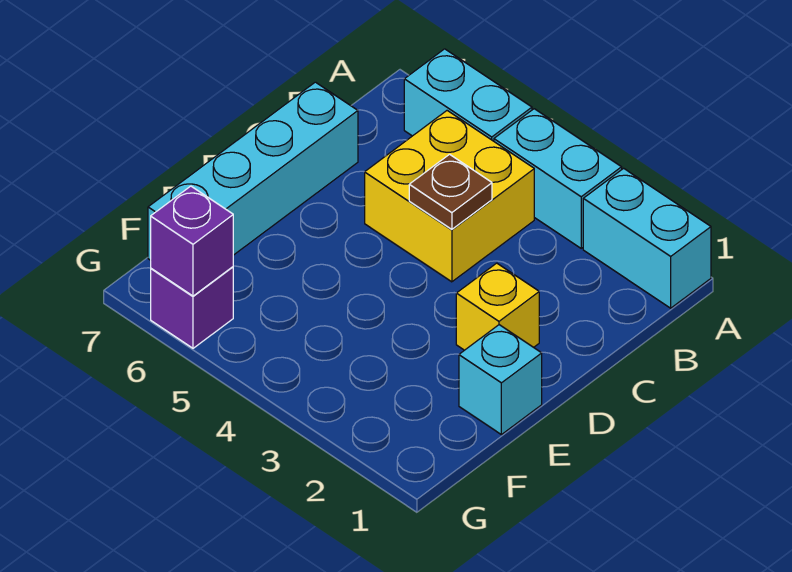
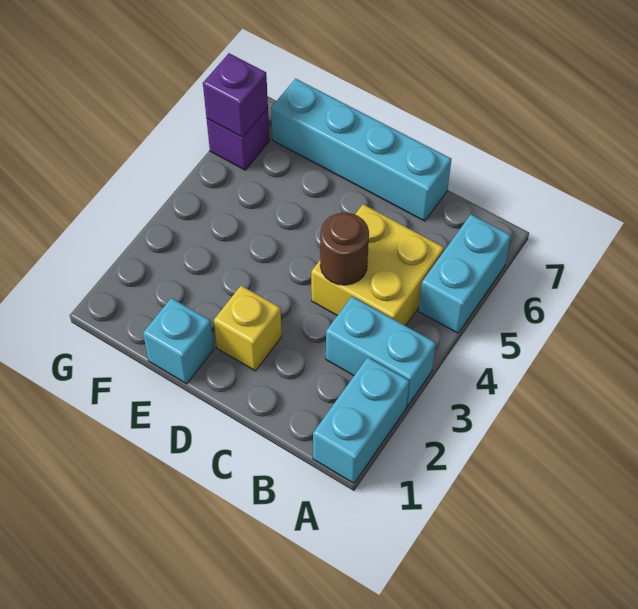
cyan 1x2 brick [494,109,622,248] -> cyan 1x2 brick turned to [326,296,436,406]
brown 1x1 plate [409,154,492,229] -> brown 1x1 round brick [320,213,369,285]

